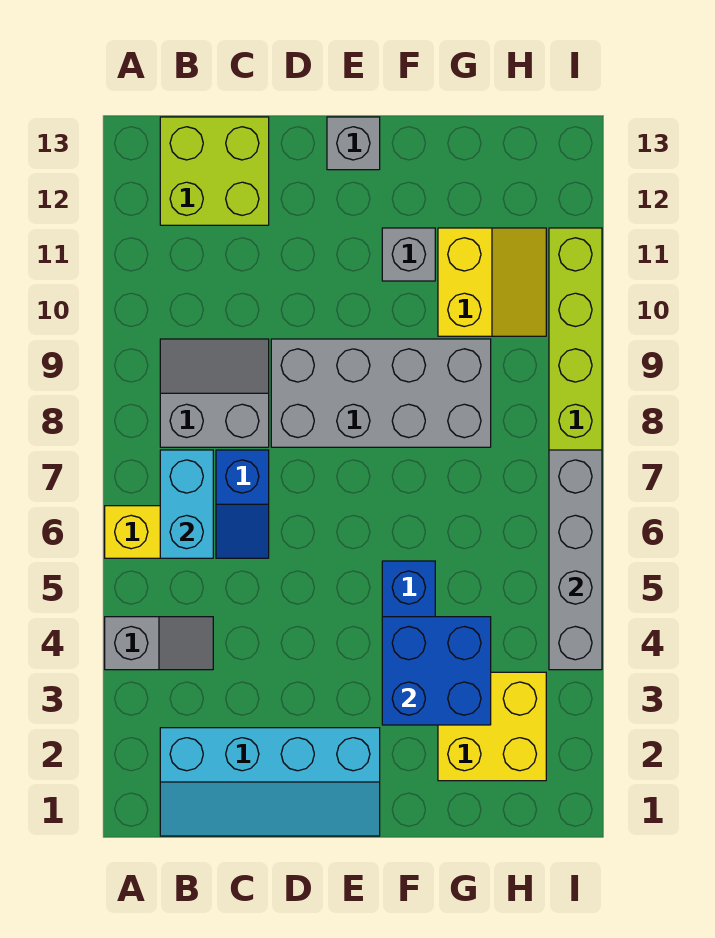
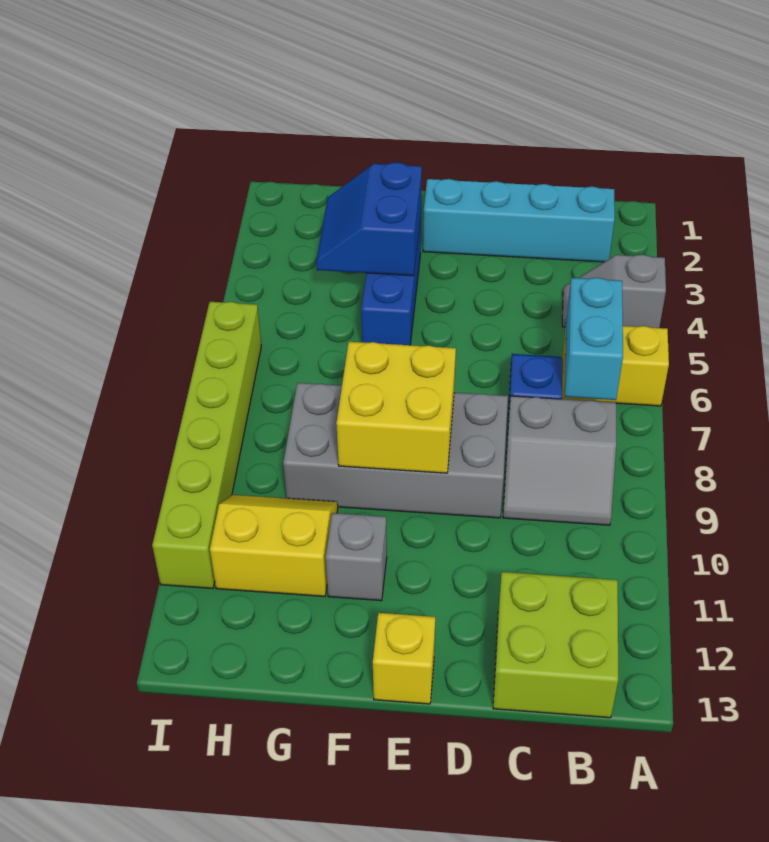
grey 1x1 brick [327,117,380,170] -> yellow 1x1 brick [373,613,435,704]
blue 2x2 brick [382,617,491,725] -> blue 2x2 slope [316,162,422,276]
yellow 2x2 brick [438,672,546,781] -> yellow 2x2 brick moved to [336,342,456,473]
yellow 2x2 slope [438,228,546,336] -> yellow 2x2 slope turned to [210,495,338,597]
grey 1x4 brick [549,450,602,670] -> none

